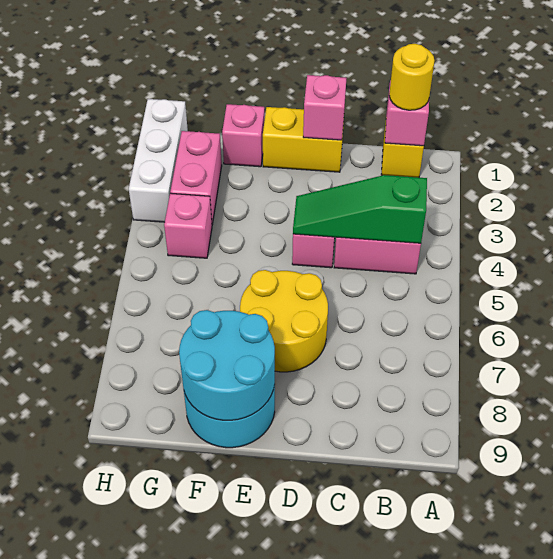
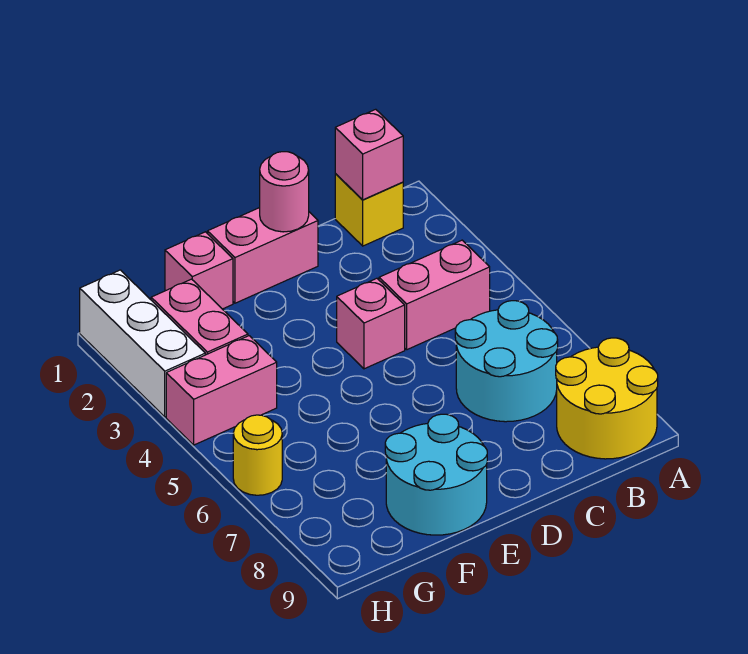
yellow 1x1 round brick [389,44,435,110] -> yellow 1x1 round brick moved to [233,415,282,495]
green 1x3 slope [293,175,427,243] -> none
yellow 1x2 brick [263,107,344,172] -> pink 1x2 brick [208,208,318,303]
pink 1x1 brick [303,75,346,140] -> pink 1x1 round brick [260,152,309,232]
yellow 2x2 round brick [240,270,328,372] -> yellow 2x2 round brick moved to [556,338,658,459]
cyan 2x2 round brick [179,310,275,420] -> cyan 2x2 round brick moved to [455,301,558,422]
pink 1x1 brick [164,193,212,258] -> pink 1x2 brick [166,336,277,445]

